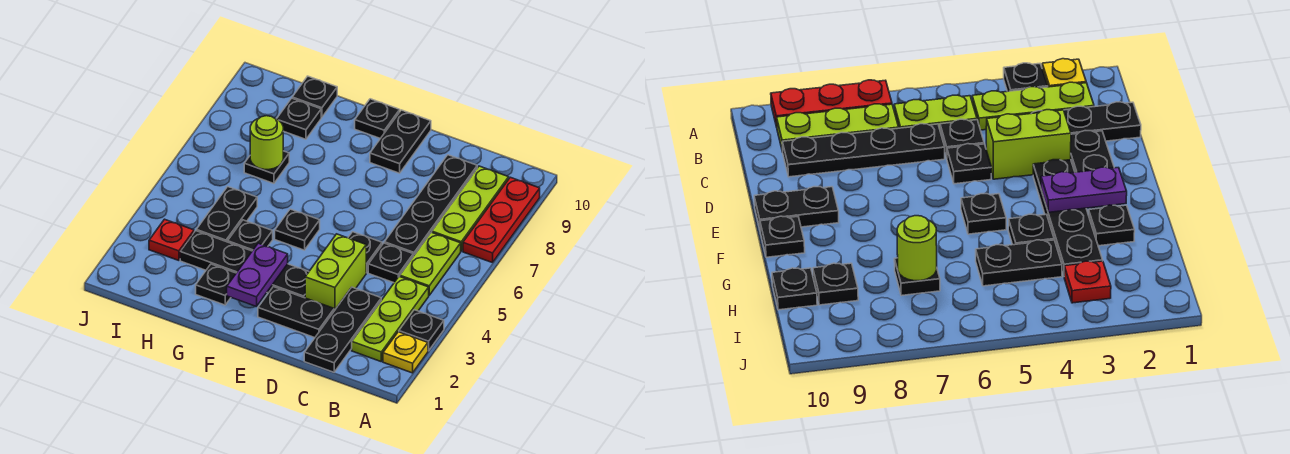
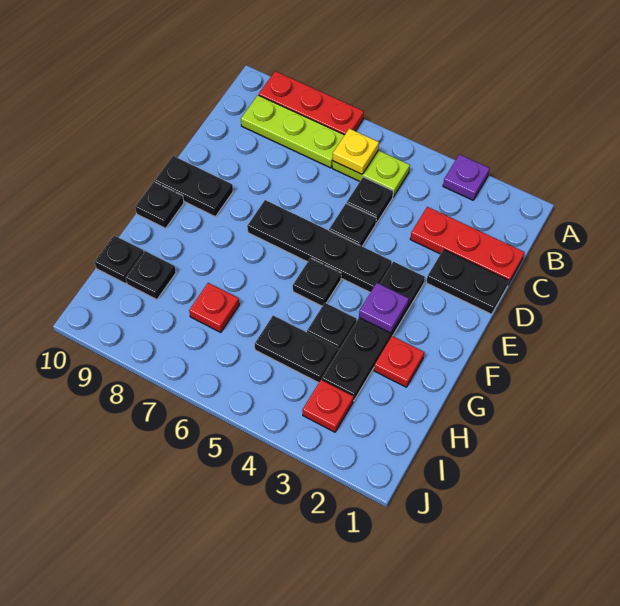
yellow 1x1 plate [383,332,428,373] -> yellow 1x1 plate moved to [333,129,379,174]
black 1x1 plate [399,310,444,351] -> purple 1x1 plate [443,154,490,200]
lime 1x3 plate [352,276,429,361] -> none
black 1x3 plate [304,287,381,372] -> red 1x3 plate [410,207,525,285]
black 1x4 plate [384,155,477,256] -> black 1x4 plate moved to [247,200,392,293]
black 1x2 plate [258,287,334,338] -> black 1x2 plate turned to [426,249,509,314]
lime 1x2 brick [305,234,366,311] -> none
purple 1x2 plate [227,243,288,307] -> purple 1x1 plate [359,283,409,333]
black 1x1 plate [196,264,236,305] -> red 1x1 plate [374,336,424,387]
black 1x1 plate [244,151,289,183] -> red 1x1 plate [189,283,239,332]
lime 1x1 round brick [250,116,283,170] -> none

